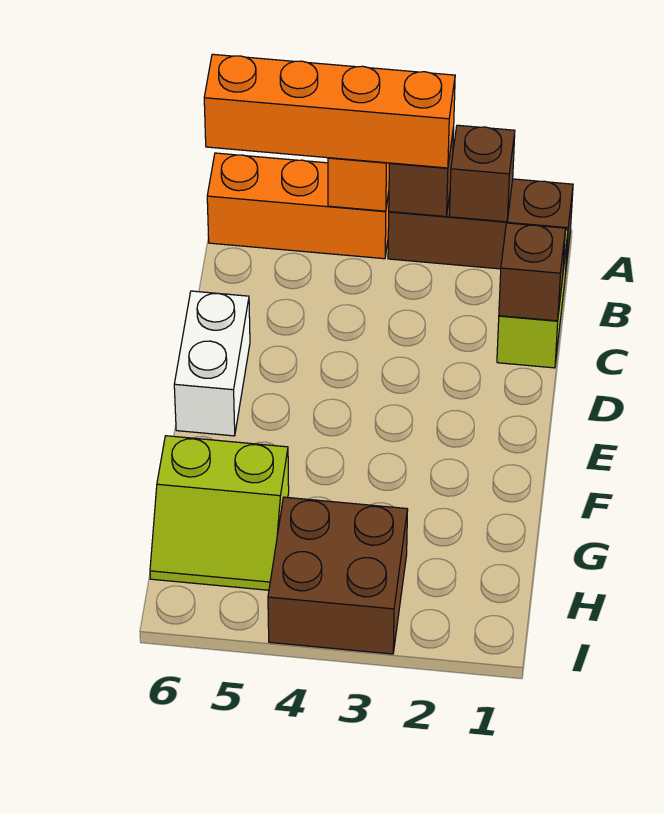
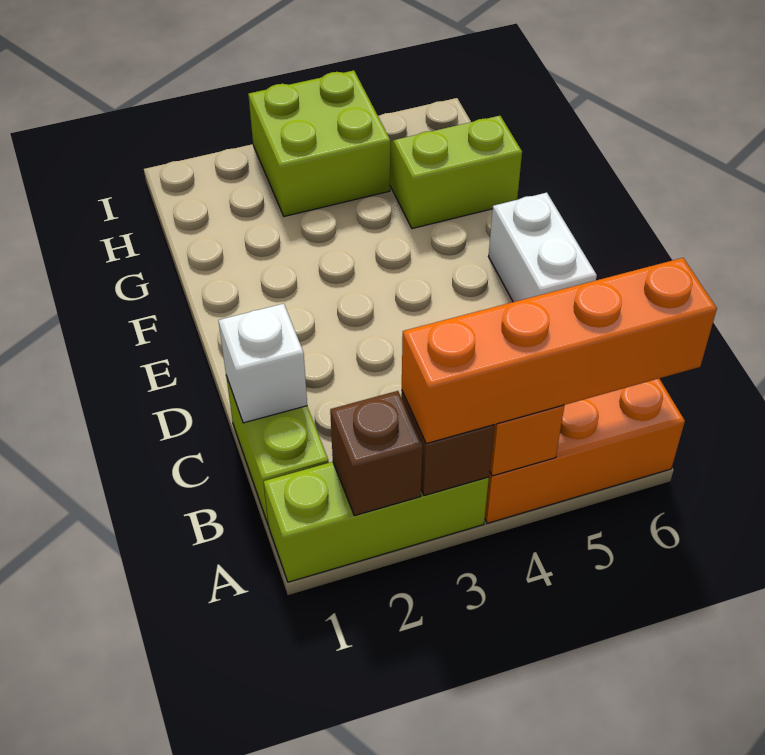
brown 1x3 brick [388,179,573,269] -> lime 1x3 brick [263,462,489,582]
brown 1x1 brick [499,223,566,321] -> white 1x1 brick [218,304,307,423]
brown 2x2 brick [268,497,408,654] -> lime 2x2 brick [248,71,390,216]

